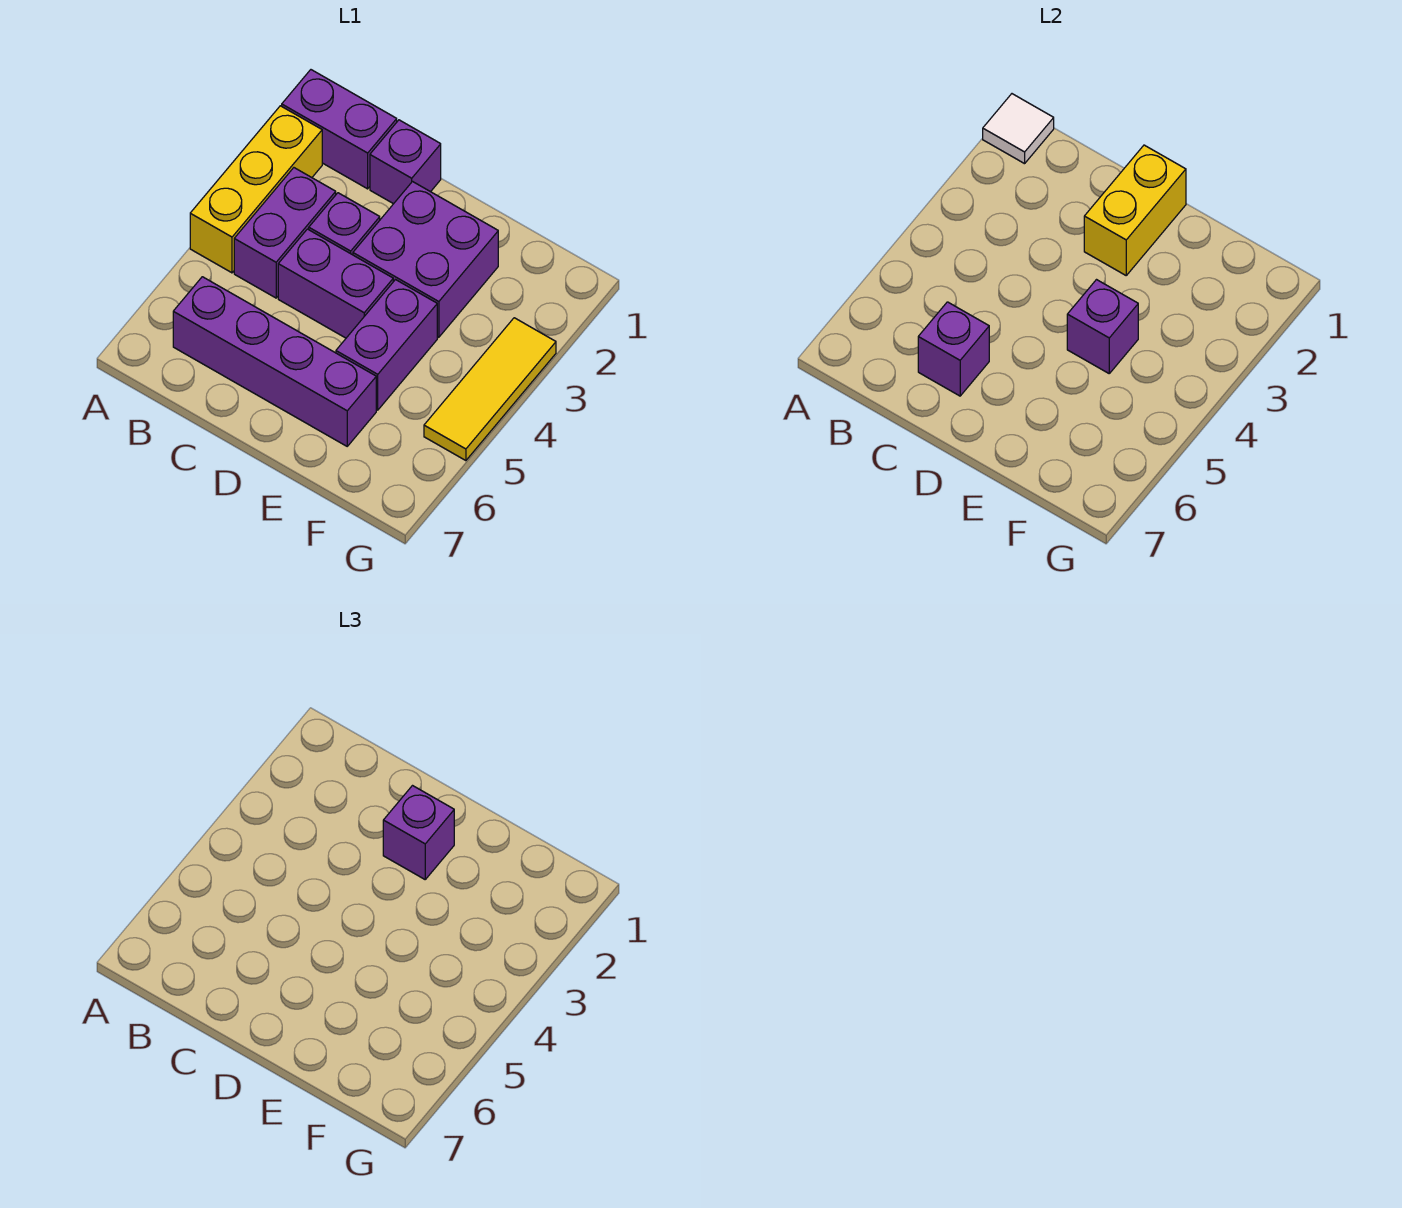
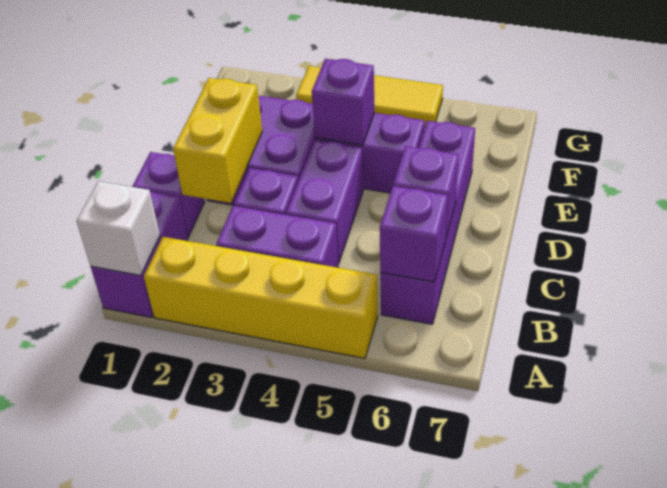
white 1x1 tile [983,94,1054,164] -> white 1x1 brick [76,181,160,275]
yellow 1x3 brick [190,106,322,273] -> yellow 1x4 brick [144,237,378,358]
yellow 1x2 brick [1084,145,1186,275] -> yellow 1x2 brick turned to [173,78,262,203]
purple 1x1 brick [383,786,454,879] -> purple 1x1 brick moved to [380,186,448,282]

